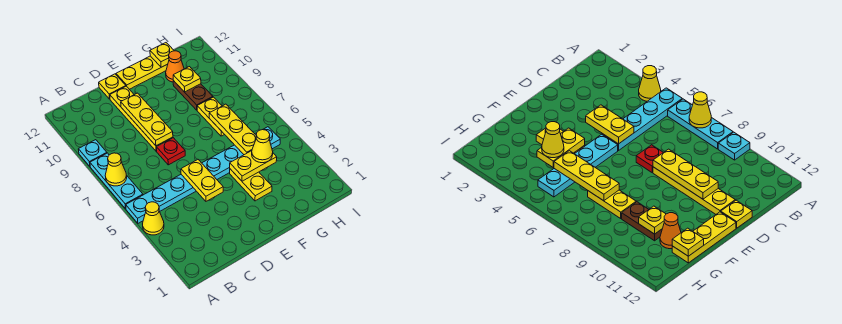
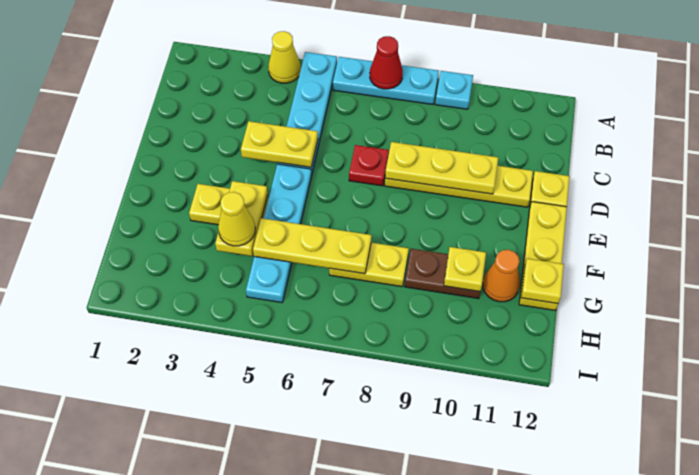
yellow 1x1 cone [105,153,127,186] -> red 1x1 cone [370,36,403,89]

